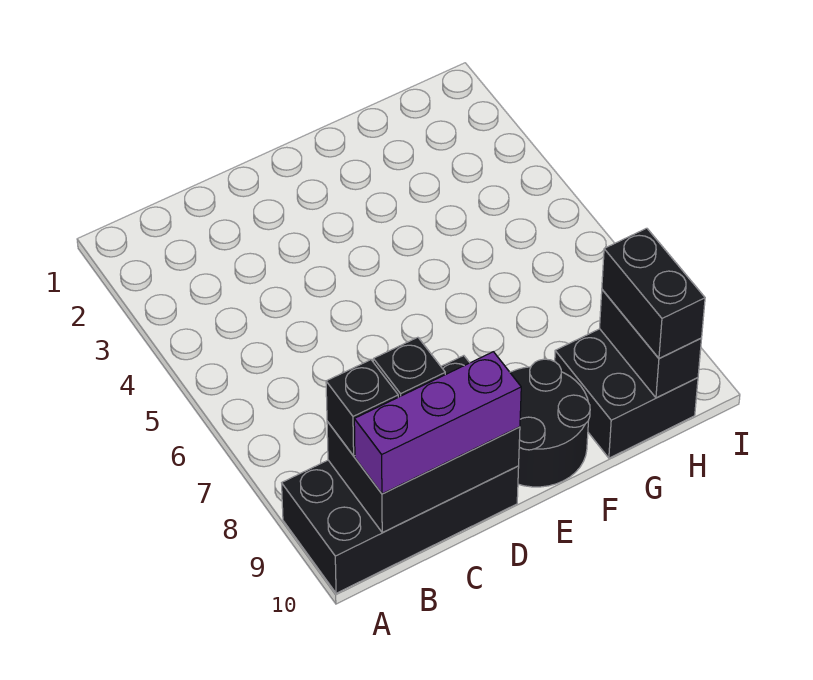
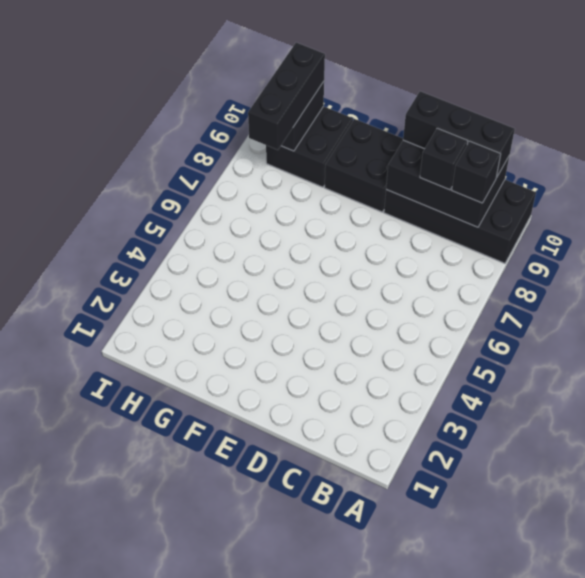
purple 1x3 brick [354,352,521,494] -> black 1x3 brick [403,91,515,177]
black 2x2 round brick [510,359,590,487] -> black 2x2 brick [325,119,403,212]
black 1x2 brick [602,228,705,359] -> black 1x3 brick [248,43,325,150]

